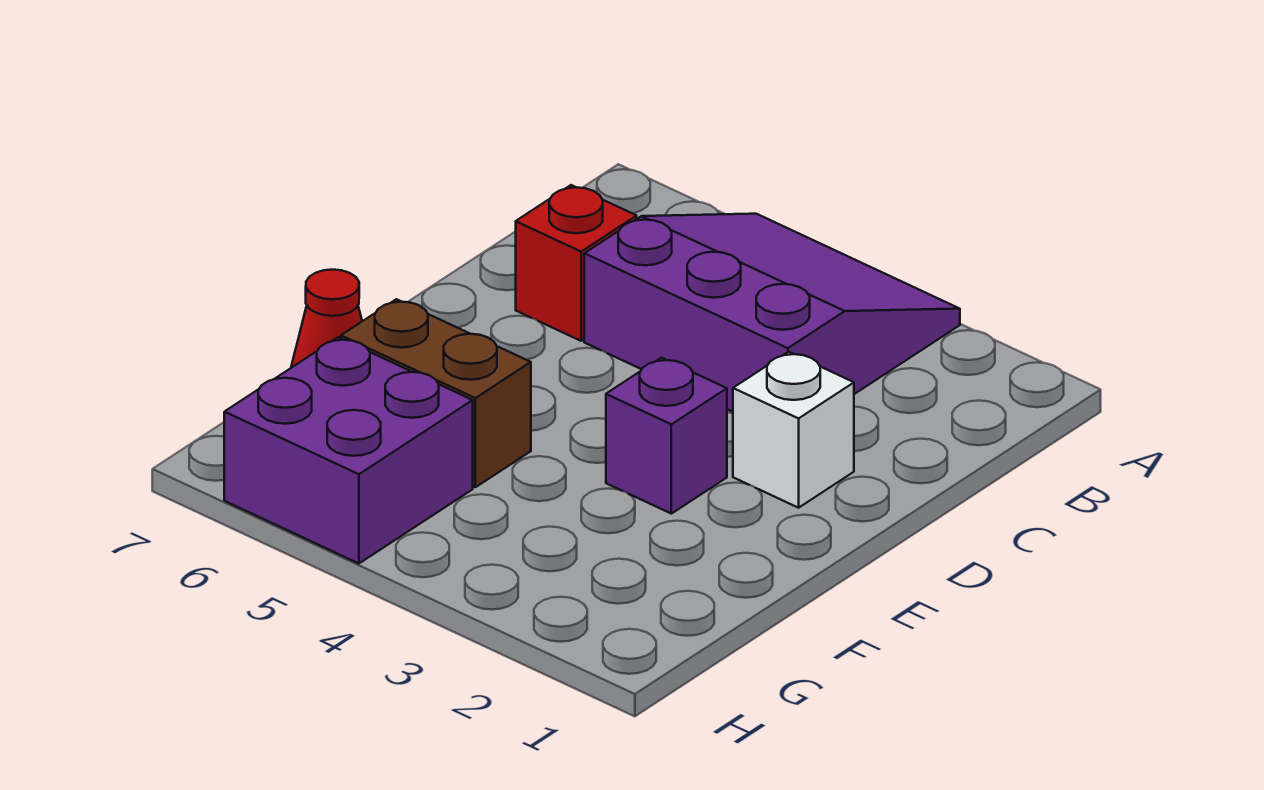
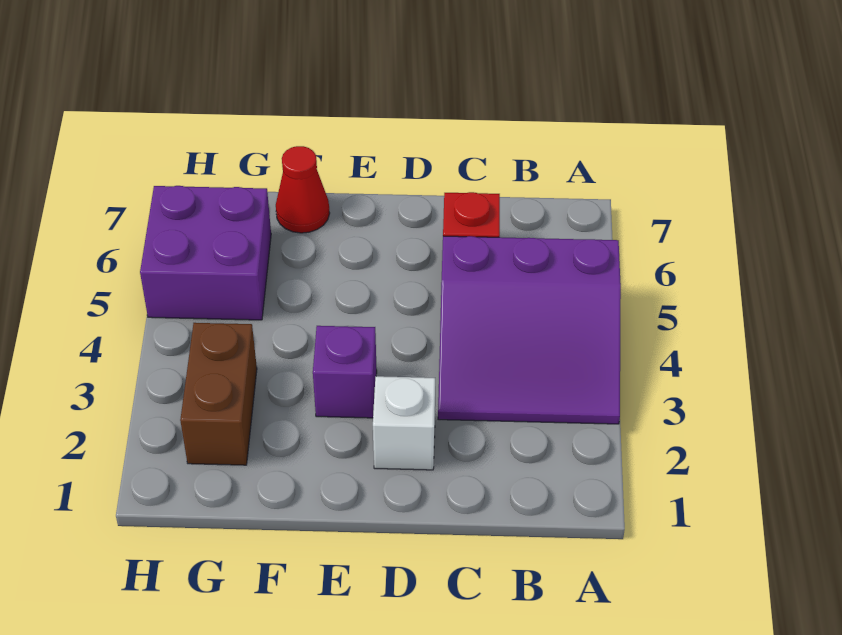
purple 3x3 slope [584,214,960,412] -> purple 3x3 slope turned to [438,236,621,424]
brown 1x2 brick [341,299,531,487] -> brown 1x2 brick moved to [180,323,257,465]

